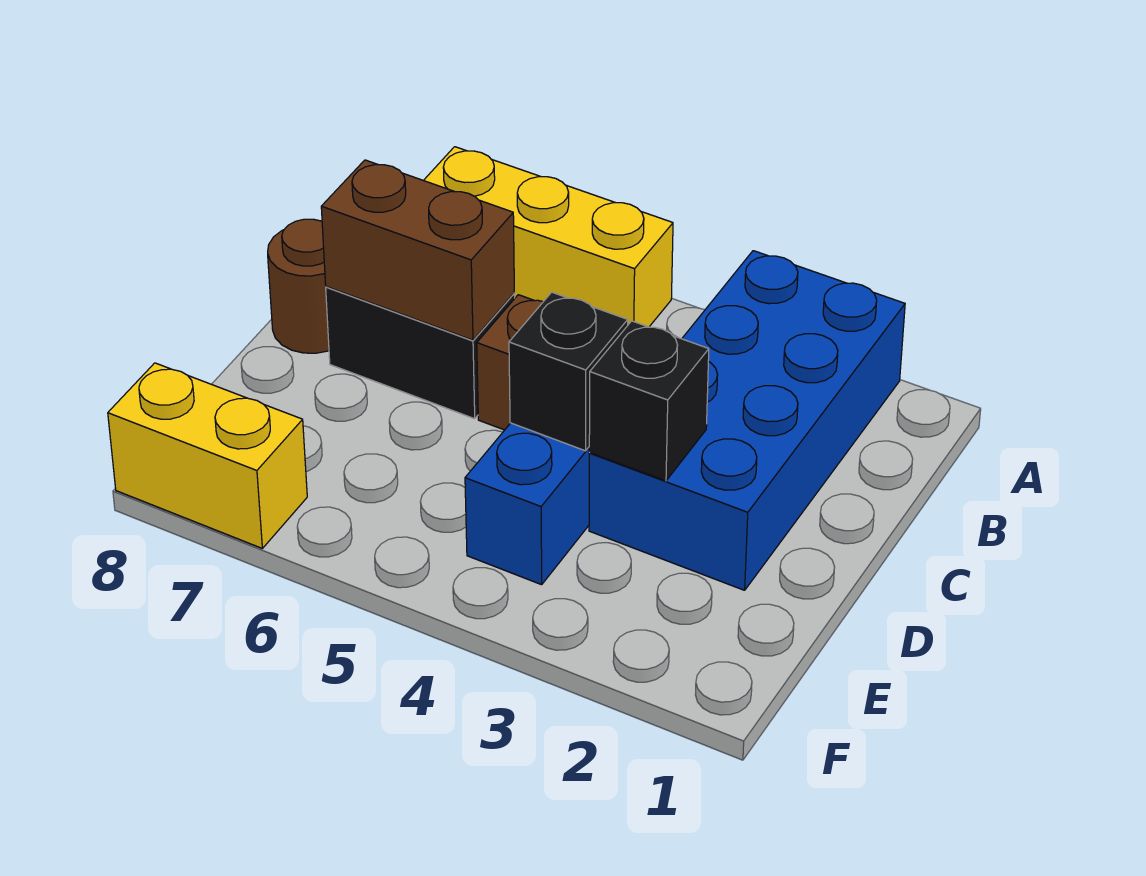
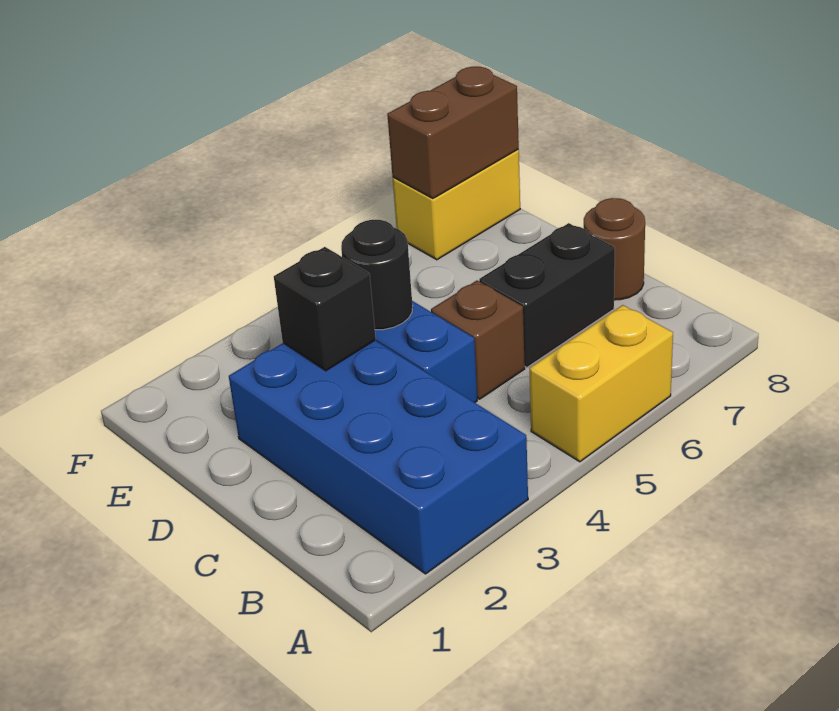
yellow 1x3 brick [424,147,673,327] -> yellow 1x2 brick [529,305,673,462]
brown 1x2 brick [321,160,514,340] -> brown 1x2 brick moved to [387,67,519,198]
black 1x1 brick [509,292,628,451] -> black 1x1 round brick [341,220,413,330]

